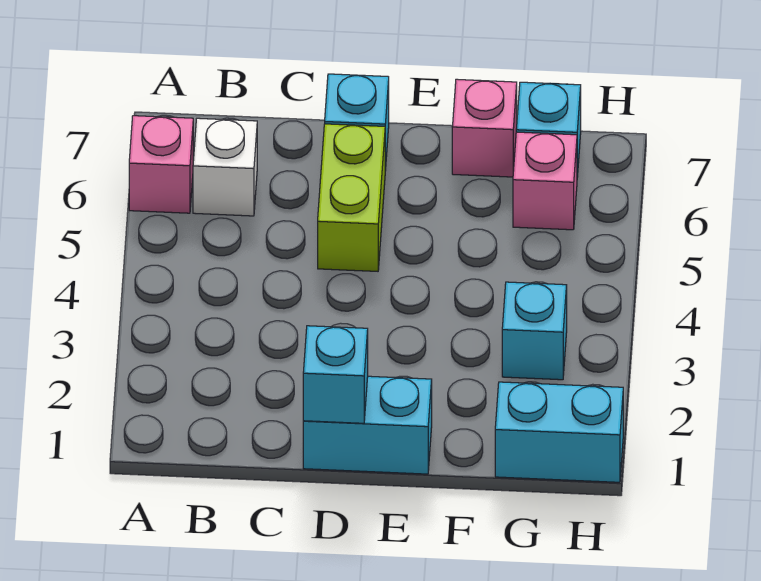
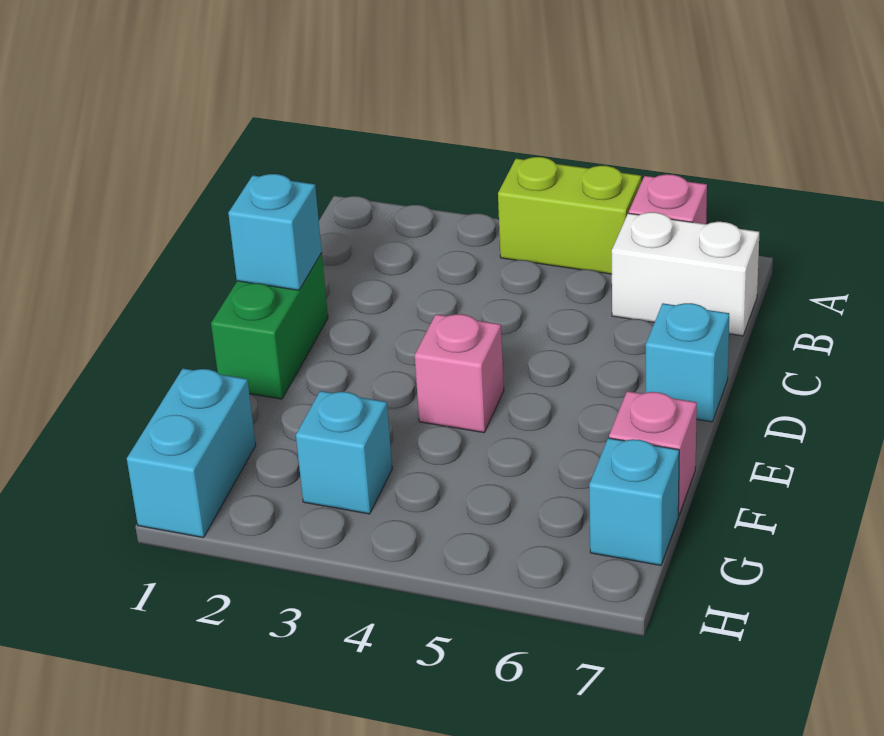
white 1x1 brick [193,118,257,216] -> white 1x2 brick [612,212,759,336]
cyan 1x2 brick [303,376,432,474] -> green 1x2 brick [211,253,328,399]
lime 1x2 brick [318,124,385,271] -> lime 1x2 brick moved to [498,157,641,274]
pink 1x1 brick [513,132,577,230] -> pink 1x1 brick moved to [415,314,504,433]

